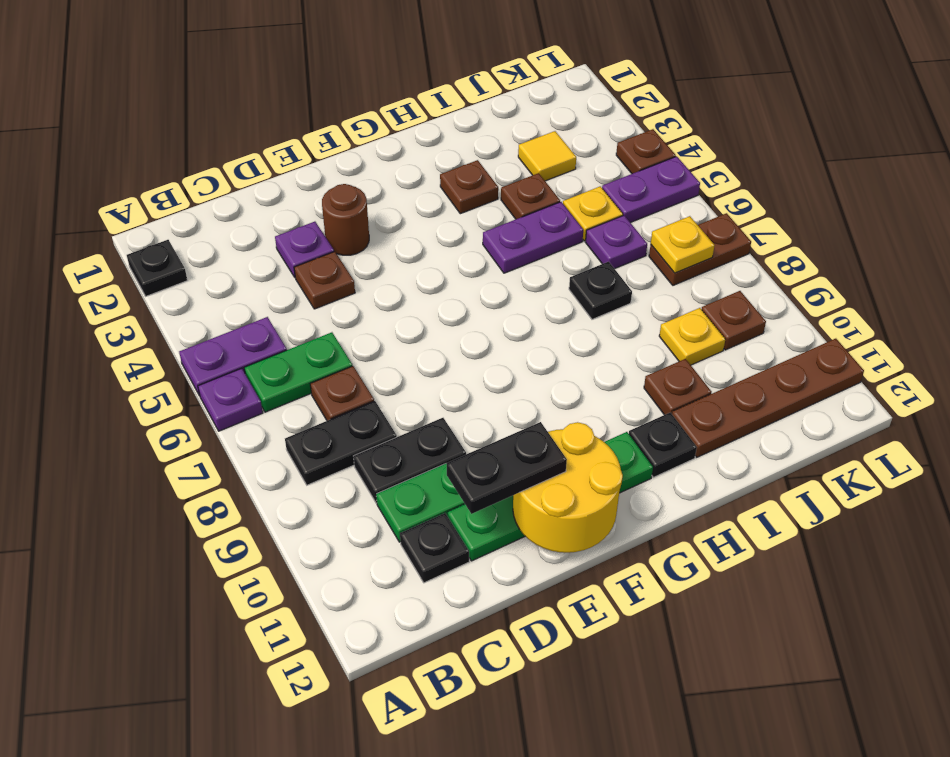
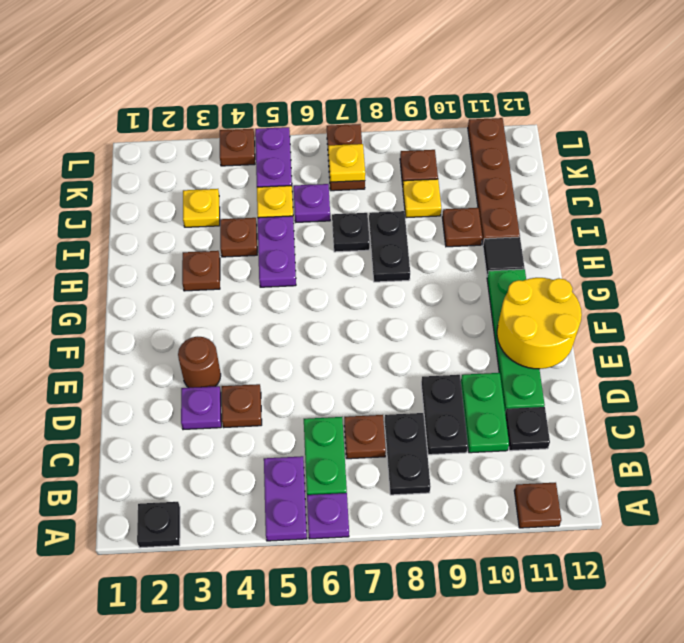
none -> brown 1x1 plate [514,483,561,528]
black 1x2 plate [447,422,567,514] -> black 1x2 plate moved to [369,211,410,282]
black 1x1 plate [629,412,697,477] -> black 1x1 tile [483,237,524,276]
yellow 1x1 tile [518,131,576,181] -> yellow 1x1 plate [183,189,220,227]

